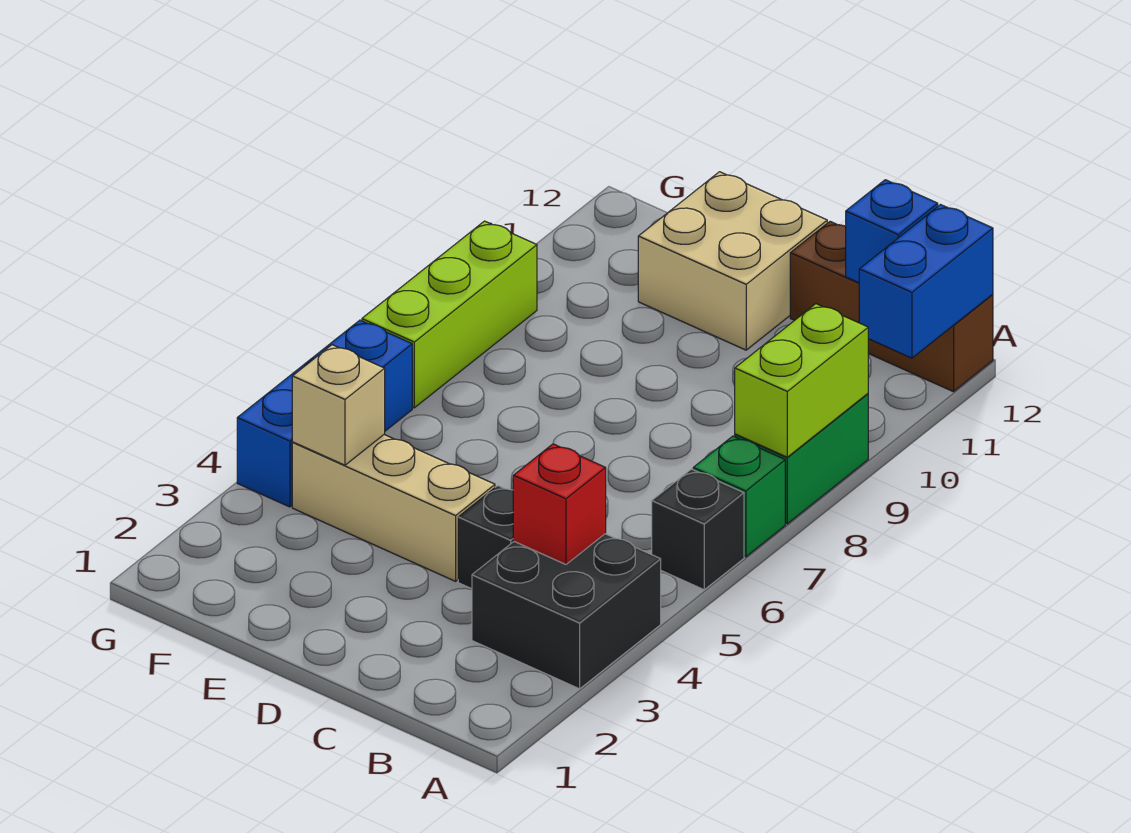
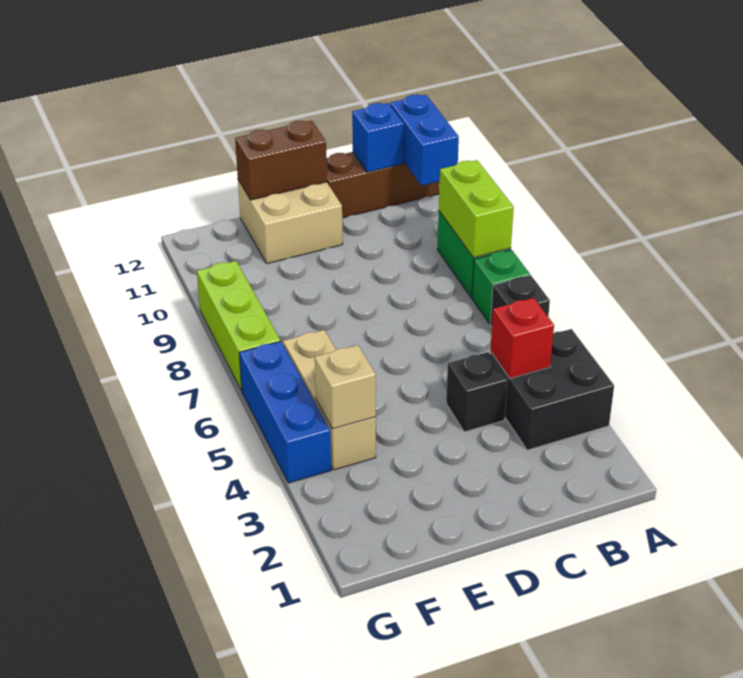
tan 1x3 brick [292,435,495,581] -> tan 1x3 brick turned to [283,330,376,470]
none -> brown 1x2 brick [235,120,327,200]

